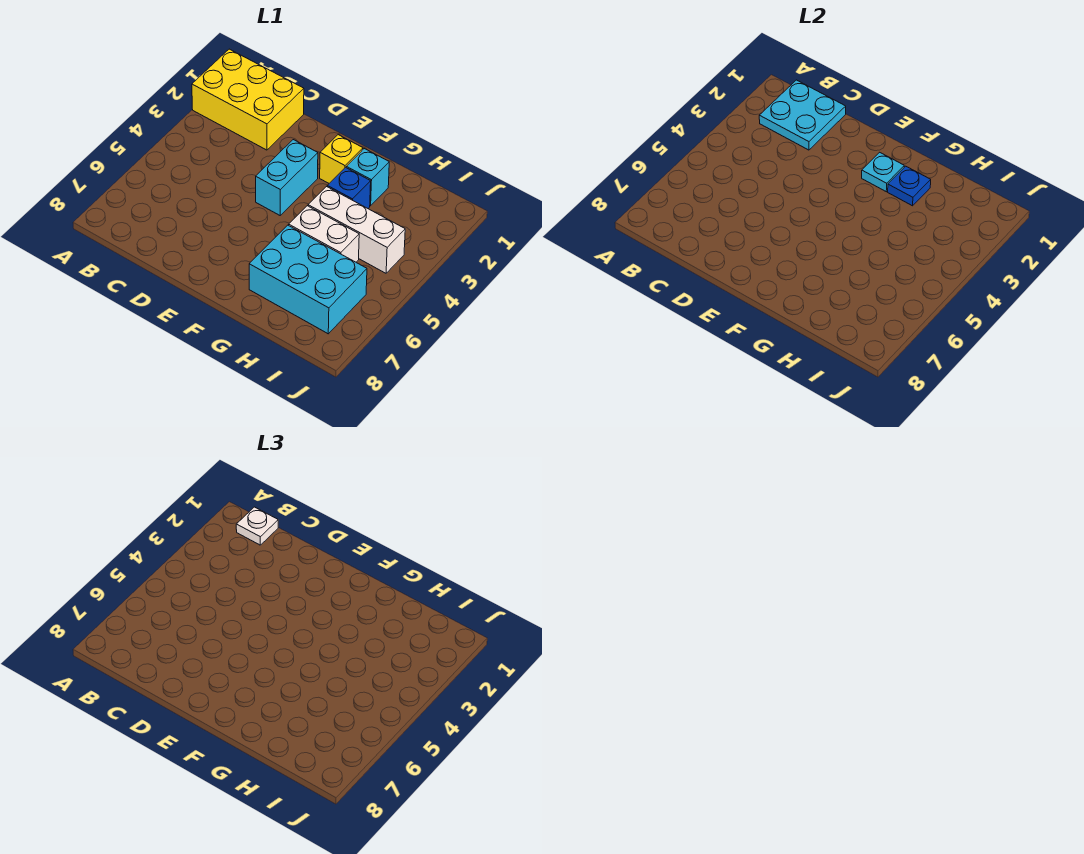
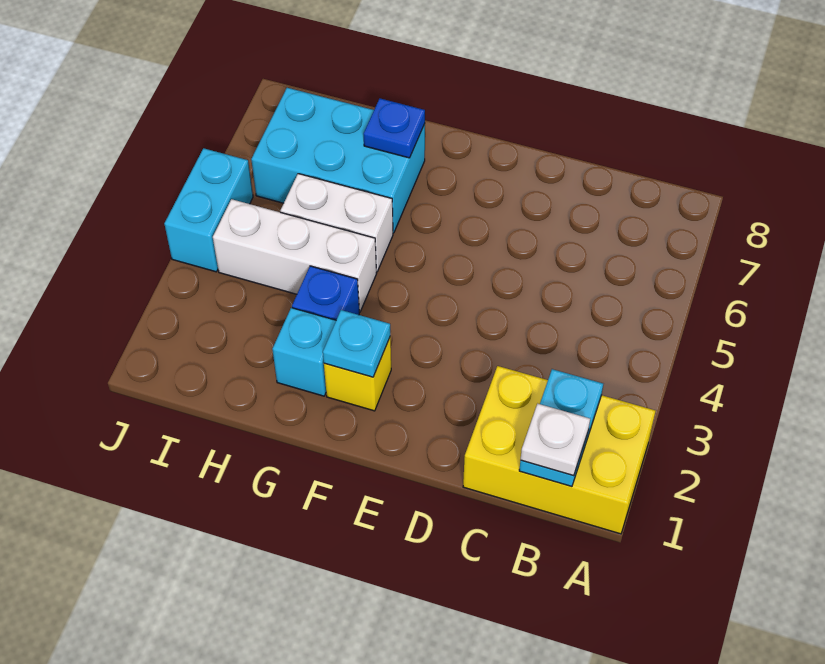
cyan 2x2 plate [759,80,846,150] -> cyan 1x2 plate [519,369,603,487]
cyan 1x2 brick [256,140,318,215] -> cyan 1x2 brick moved to [164,148,253,272]
blue 1x1 plate [888,166,931,206] -> blue 1x1 plate moved to [364,99,425,158]

